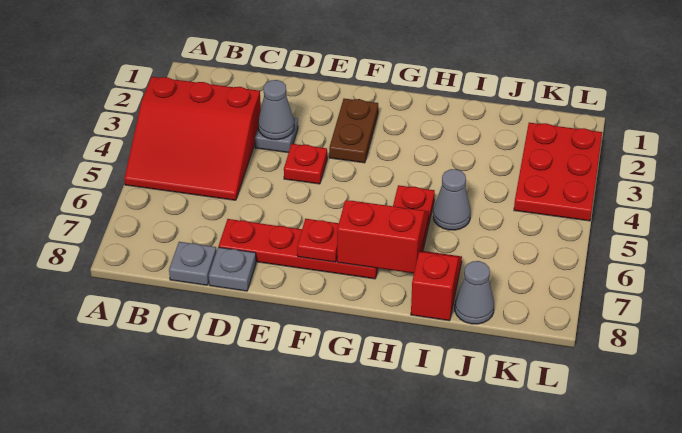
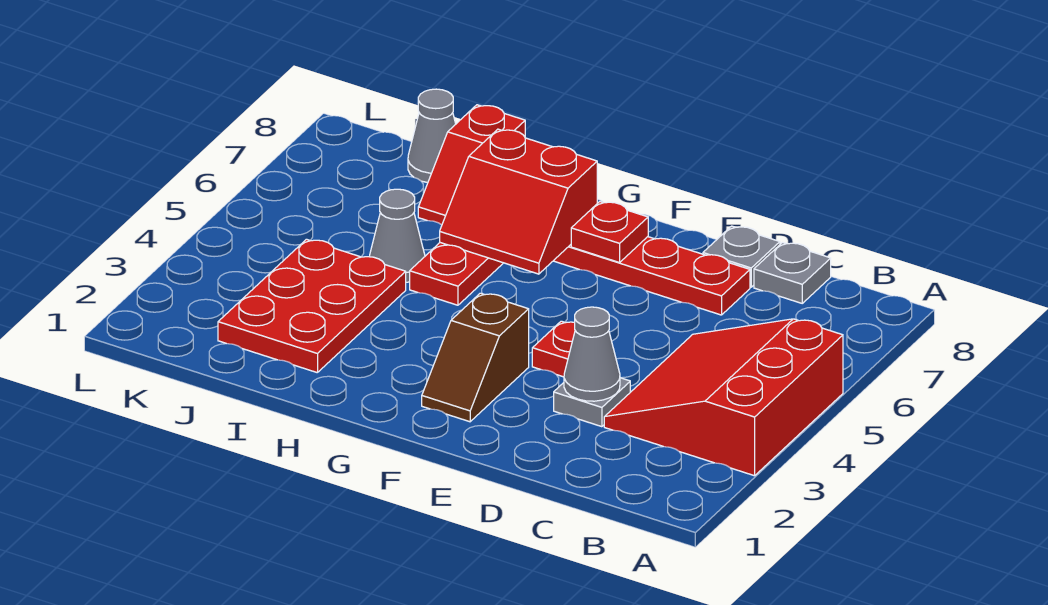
red 3x3 slope [124,77,261,200] -> red 3x3 slope turned to [604,319,843,476]
brown 1x2 plate [329,99,378,163] -> brown 1x2 slope [422,293,529,422]
red 2x3 plate [514,123,602,221] -> red 2x3 plate moved to [218,239,406,373]

